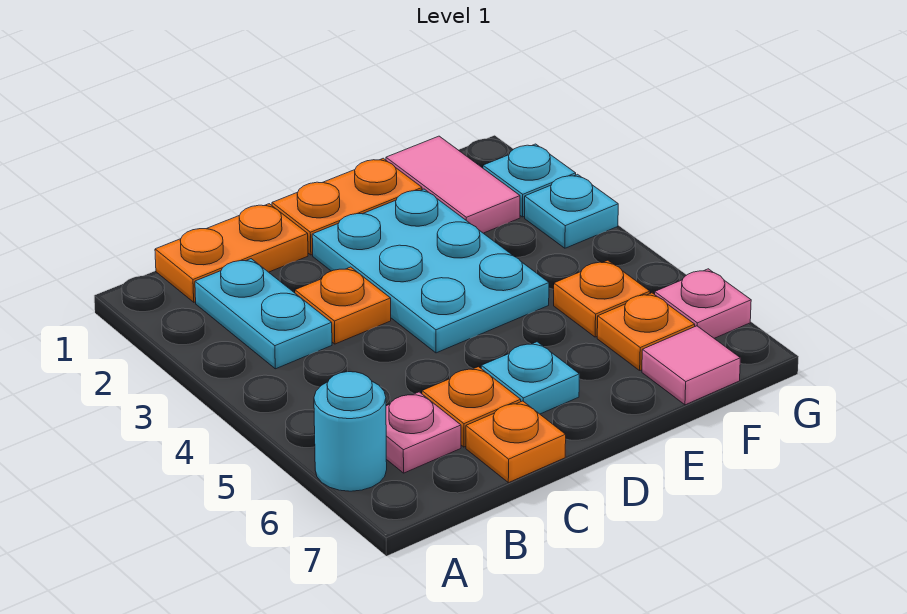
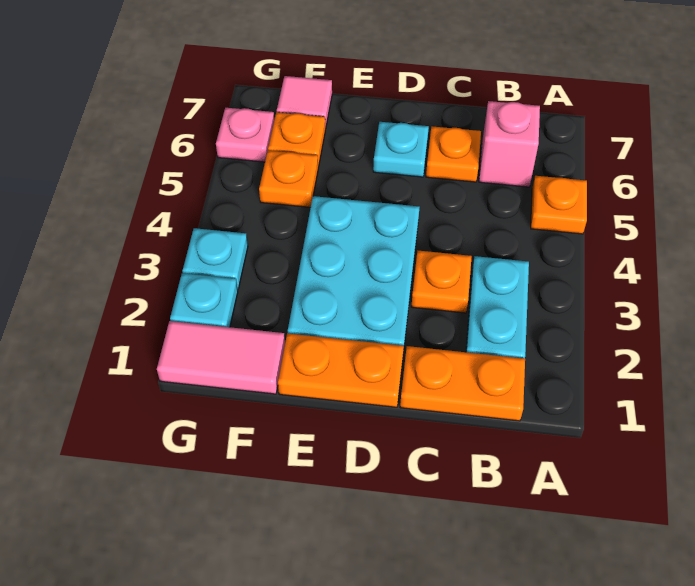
cyan 1x1 round brick [314,372,387,491] -> none
pink 1x1 plate [386,392,461,473] -> pink 1x1 brick [479,101,540,187]
orange 1x1 plate [466,401,566,483] -> orange 1x1 plate moved to [531,176,587,234]
pink 1x2 tile [386,136,520,233] -> pink 1x2 tile turned to [157,321,285,394]

